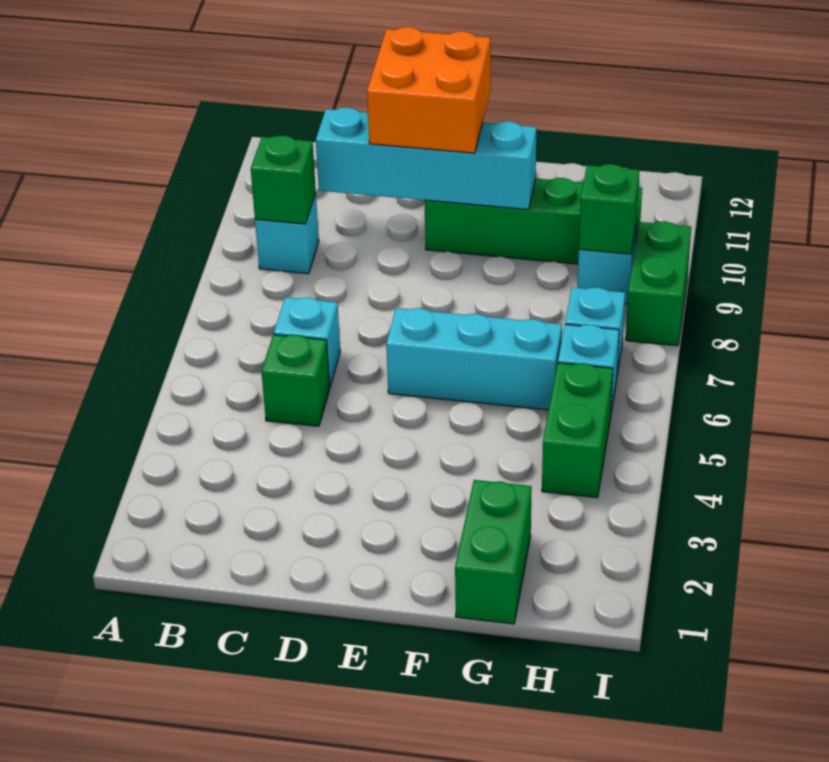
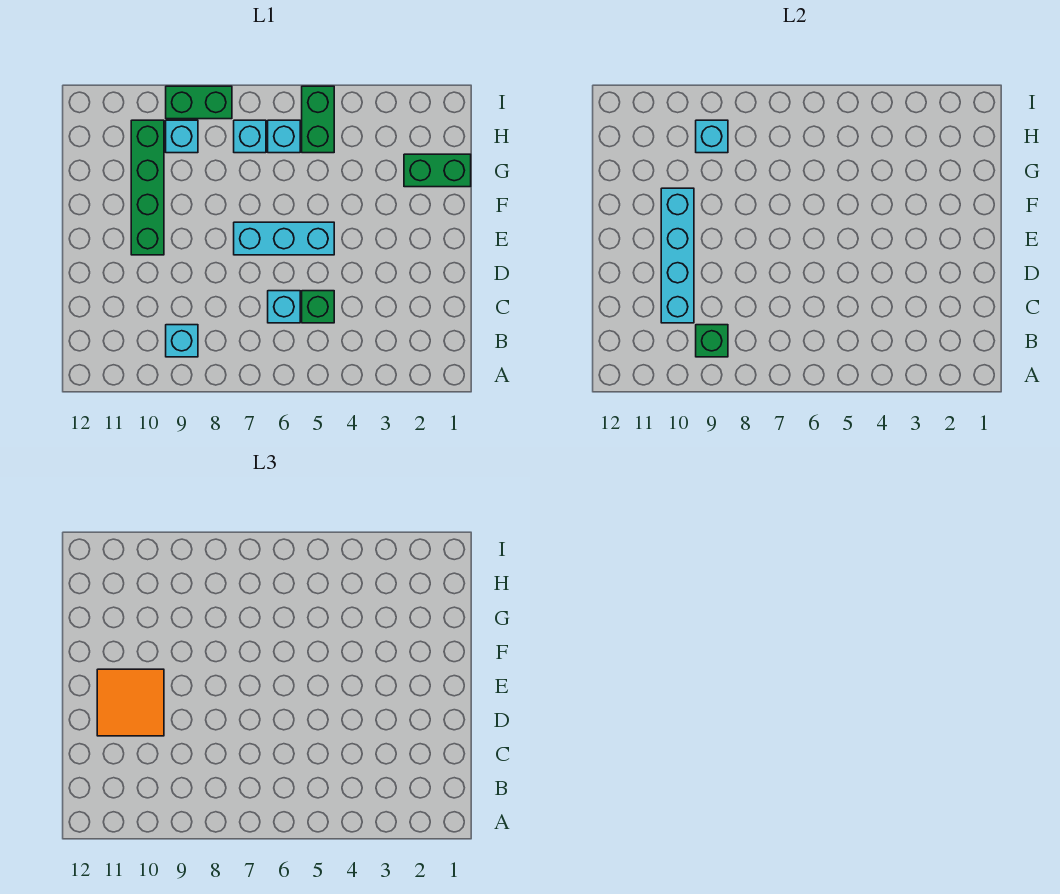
orange 2x2 brick [367,27,491,153] -> orange 2x2 tile [97,669,164,736]
cyan 1x3 brick [386,308,562,410] -> cyan 1x3 brick turned to [234,222,334,255]
green 1x2 brick [542,363,613,498] -> green 1x2 brick turned to [302,86,334,153]
green 1x1 brick [579,164,640,254] -> cyan 1x1 brick [696,120,728,153]

